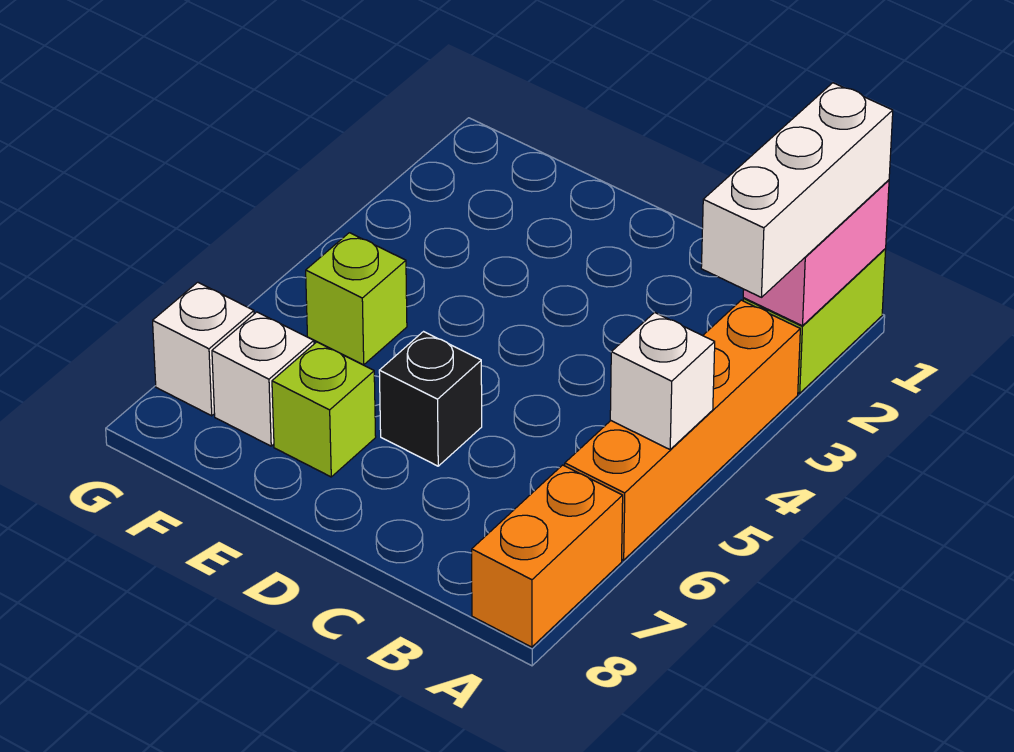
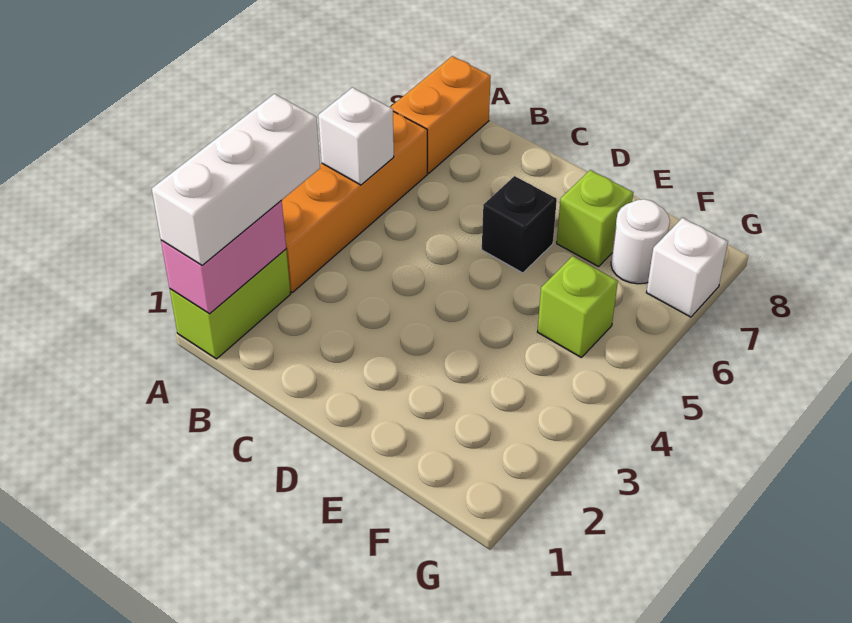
white 1x1 brick [212,312,314,446] -> white 1x1 round brick [611,199,670,284]

